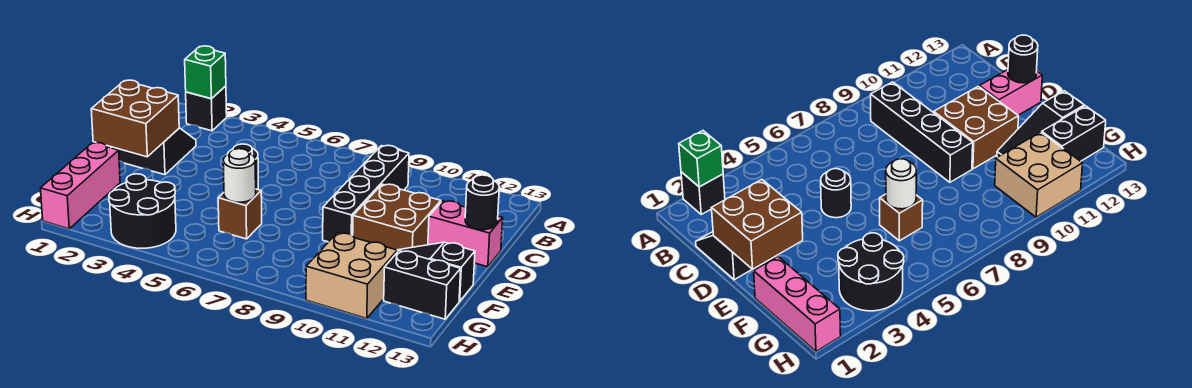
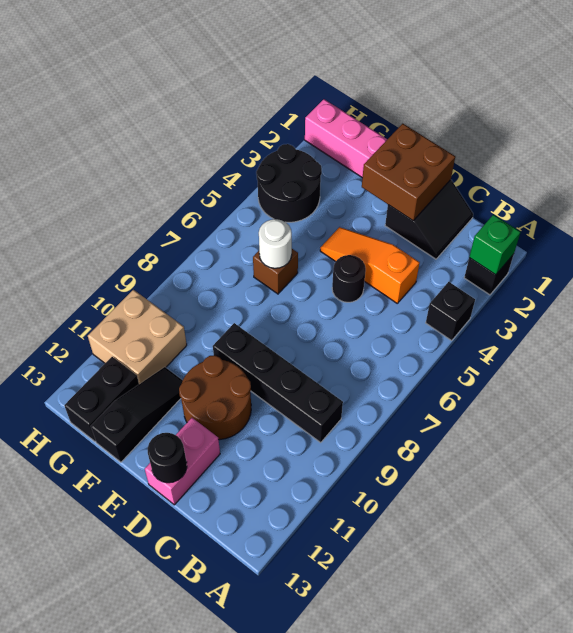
none -> black 1x1 brick [426,282,475,341]
none -> orange 1x3 slope [320,227,420,303]
brown 2x2 brick [353,184,441,250] -> brown 2x2 round brick [179,355,251,440]

